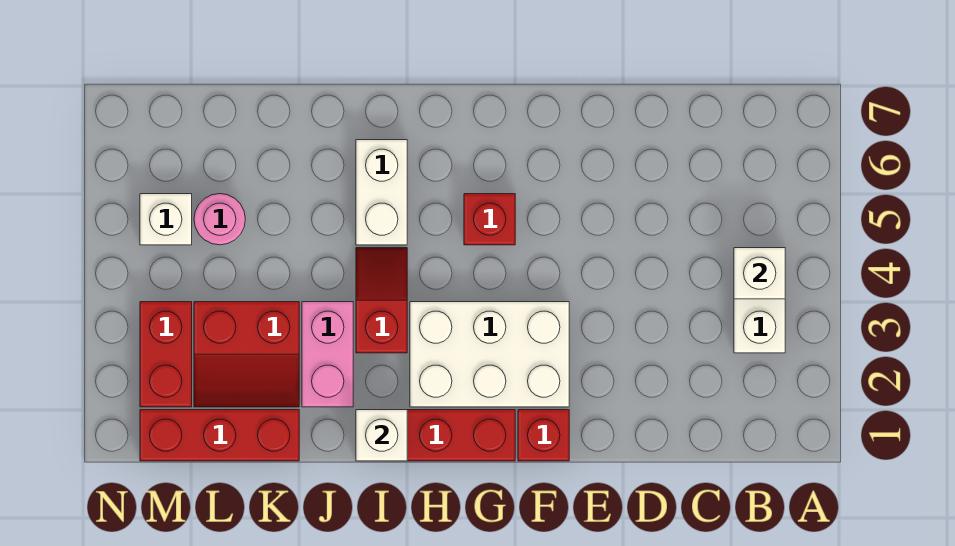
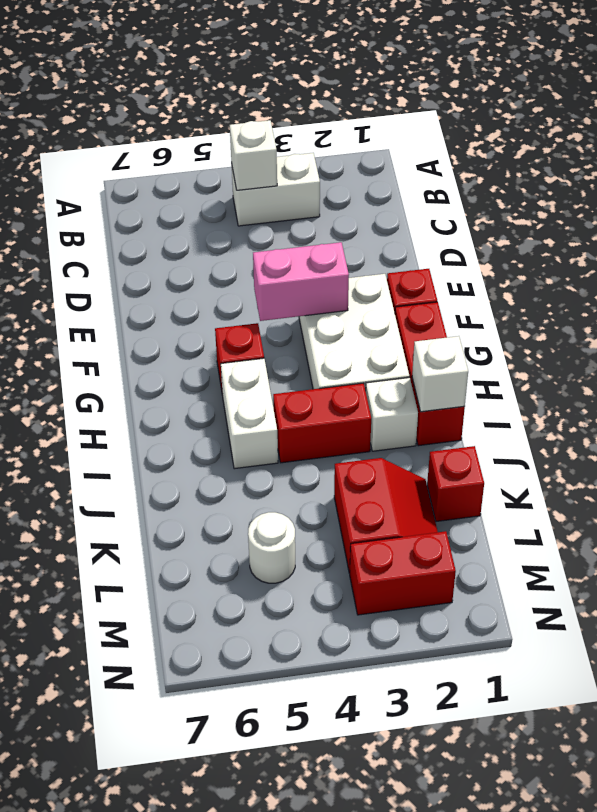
red 1x2 slope [356,248,407,353] -> red 1x2 brick [273,383,371,463]
white 1x2 brick [356,140,407,245] -> white 1x2 brick turned to [221,358,278,469]
pink 1x2 brick [302,302,353,407] -> pink 1x2 brick moved to [253,242,349,321]
red 1x3 brick [140,410,299,461] -> red 1x1 brick [427,446,484,521]
pink 1x1 round brick [194,194,245,245] -> white 1x1 round brick [248,512,295,583]
white 1x1 brick [140,194,192,245] -> white 1x1 brick moved to [366,378,418,451]

